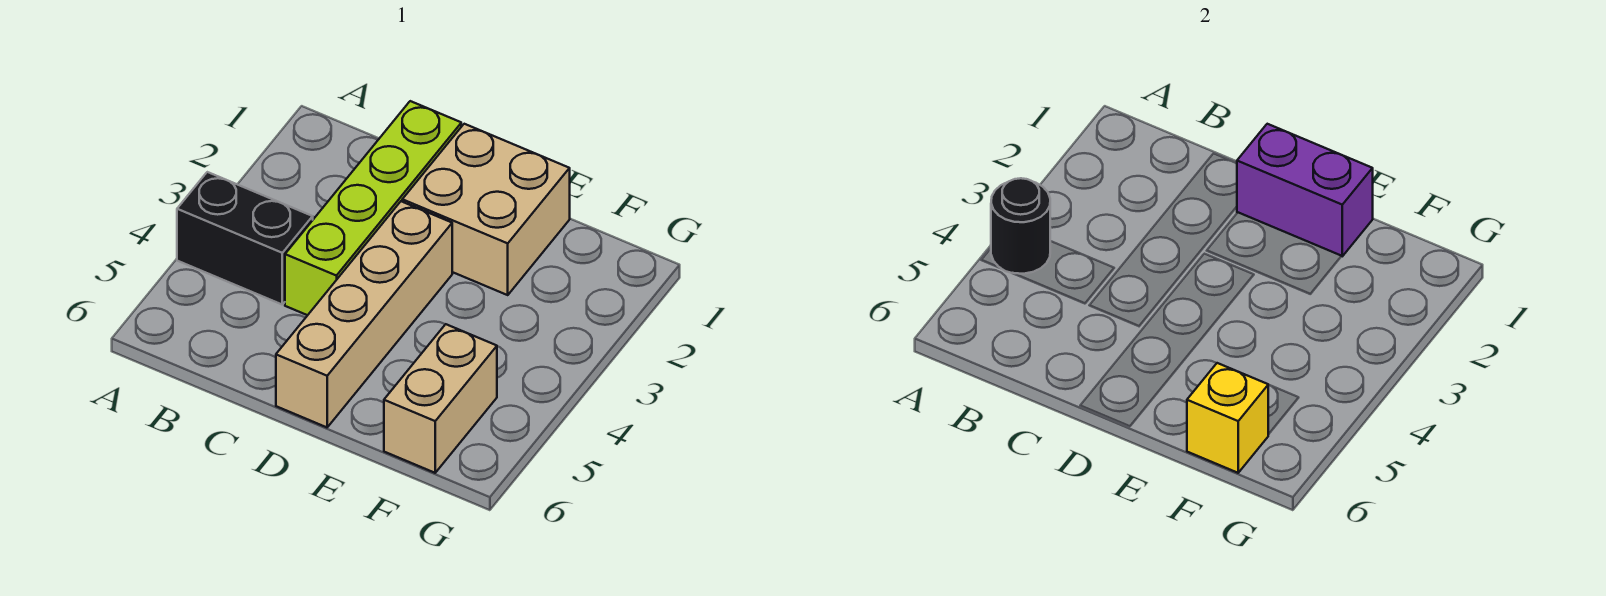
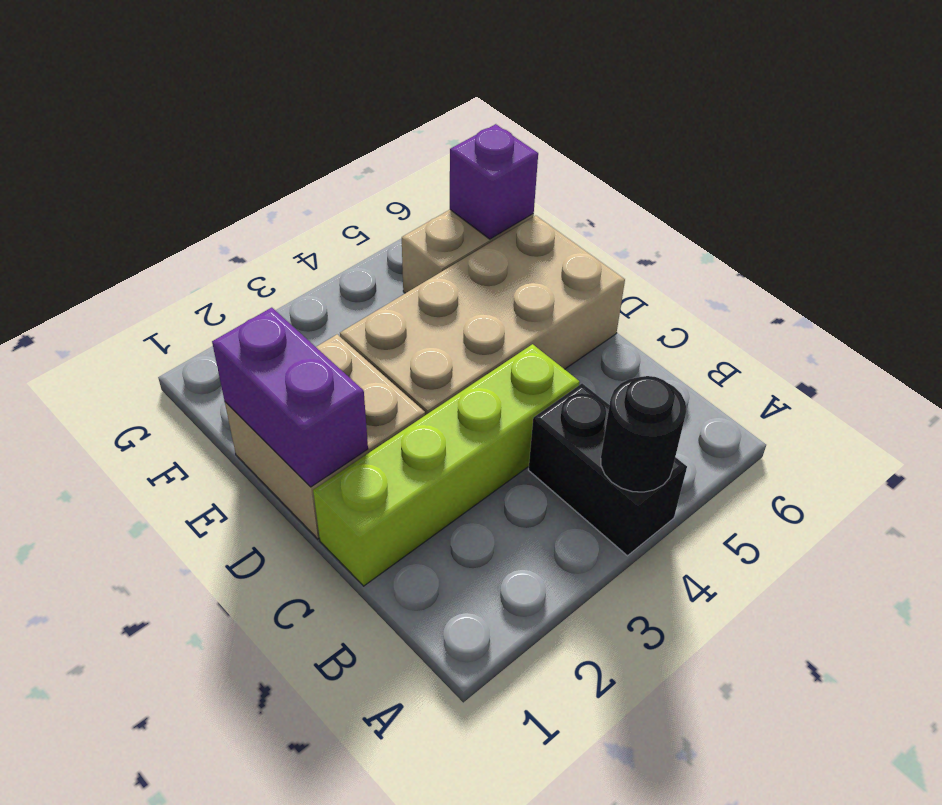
tan 1x4 brick [276,201,452,427] -> tan 2x4 brick [340,215,625,415]
yellow 1x1 brick [1187,363,1268,473] -> purple 1x1 brick [450,124,538,239]

